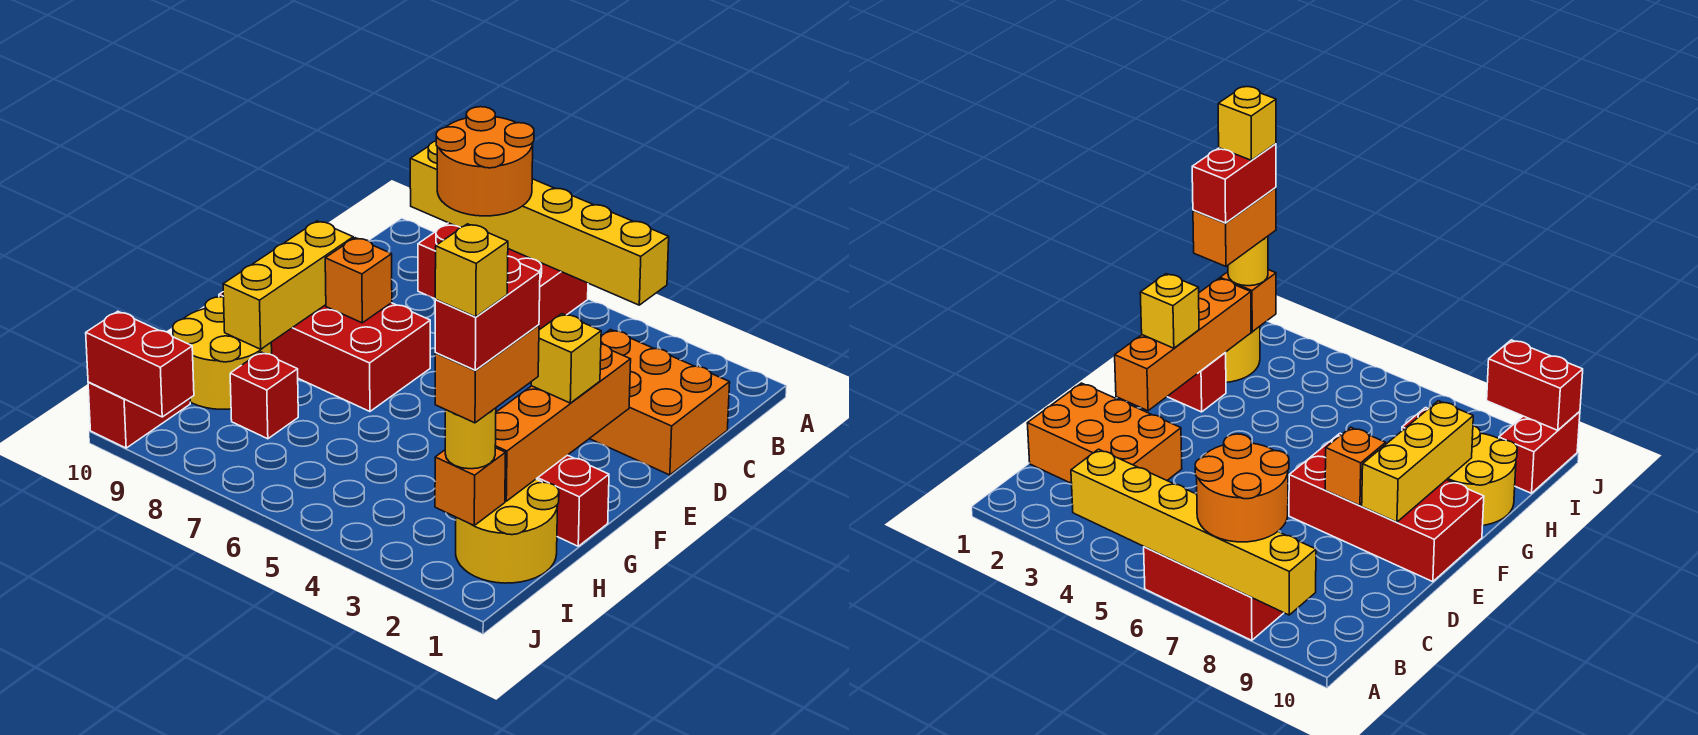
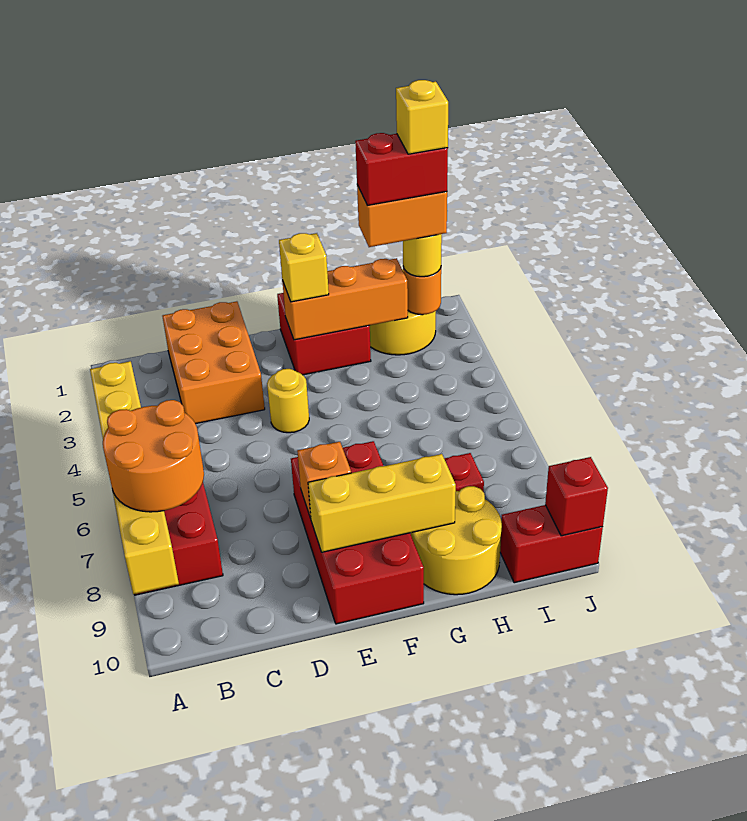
orange 1x4 brick [495,344,631,501] -> orange 1x3 brick [282,258,408,340]
none -> yellow 1x1 round brick [267,369,309,433]
red 1x2 brick [537,455,609,546] -> red 2x2 brick [277,293,371,375]
orange 1x1 brick [435,448,505,526] -> orange 1x1 round brick [403,267,441,315]
red 1x2 brick [86,311,194,417] -> red 1x1 brick [545,457,608,536]

